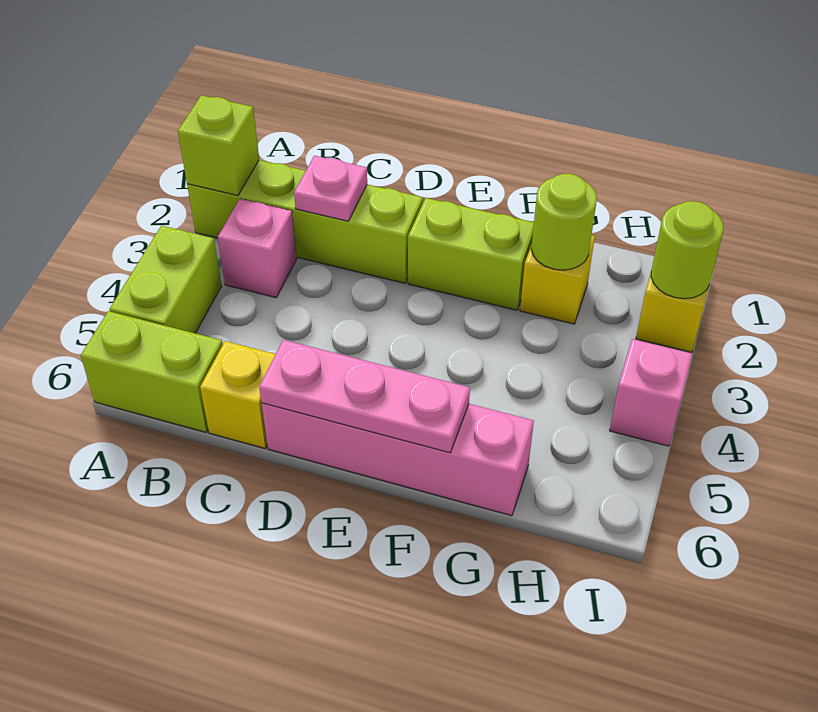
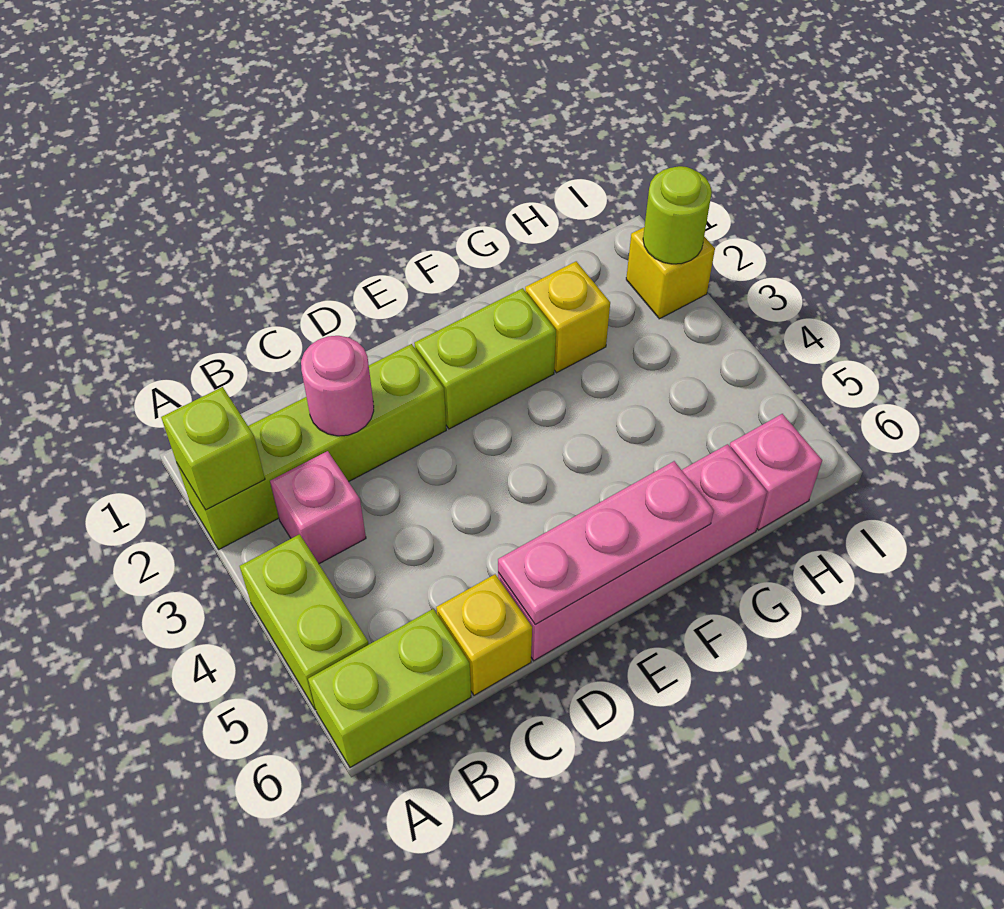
pink 1x1 plate [294,156,367,221] -> pink 1x1 round brick [301,336,374,436]
lime 1x1 round brick [531,174,597,270] -> none
pink 1x1 brick [610,339,692,446] -> pink 1x1 brick moved to [730,414,822,530]

